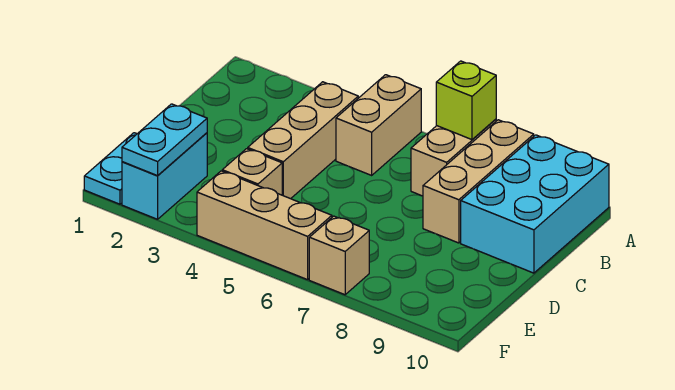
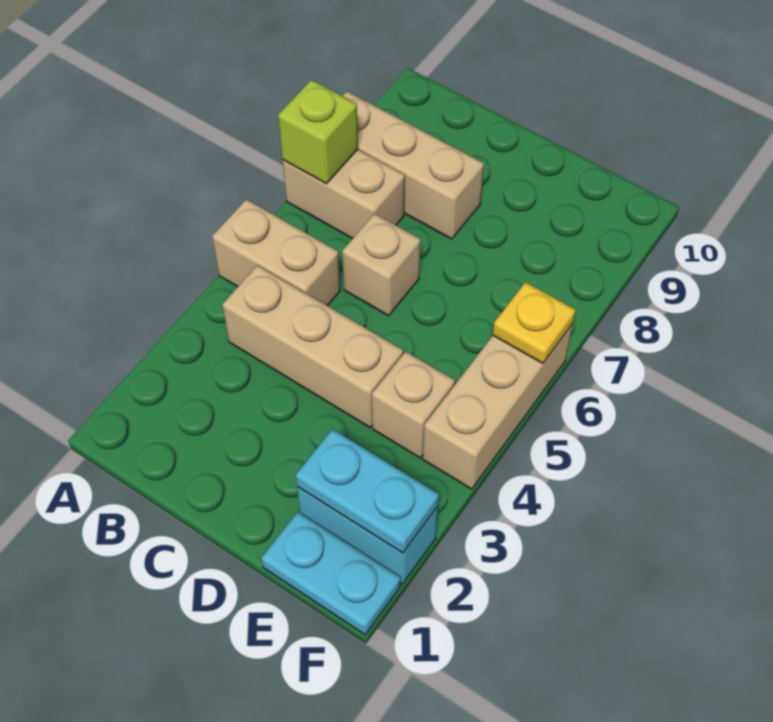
cyan 2x3 brick [461,135,609,273] -> none
none -> yellow 1x1 plate [493,282,576,364]
tan 1x1 brick [309,216,369,295] -> tan 1x1 brick moved to [342,214,421,316]

